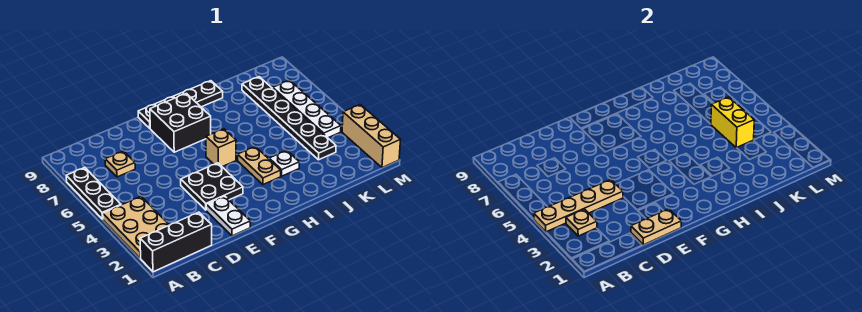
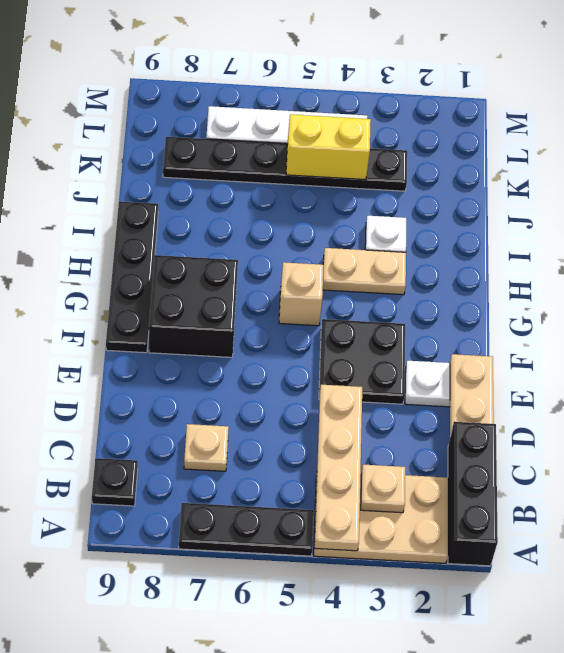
none -> black 1x1 plate [92,458,138,506]
tan 1x3 brick [342,105,400,168] -> none

